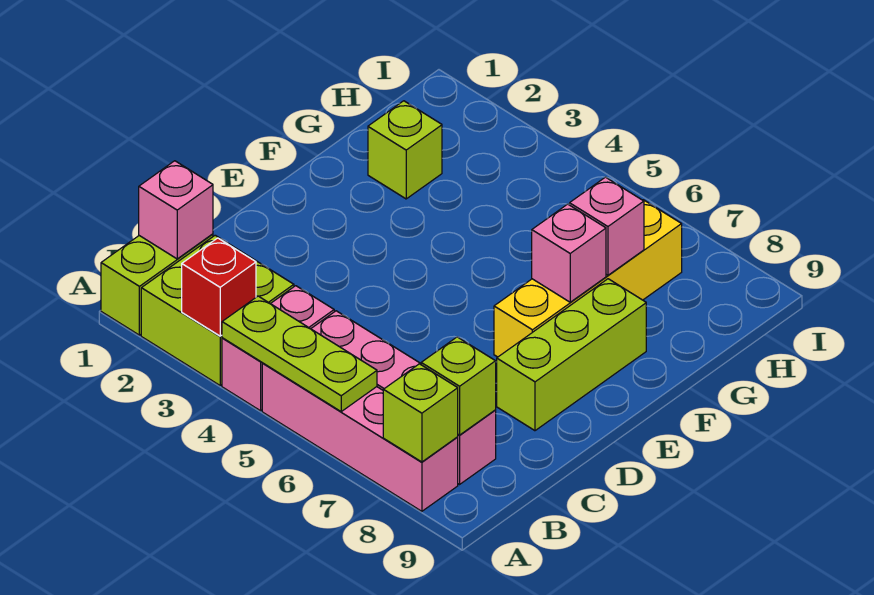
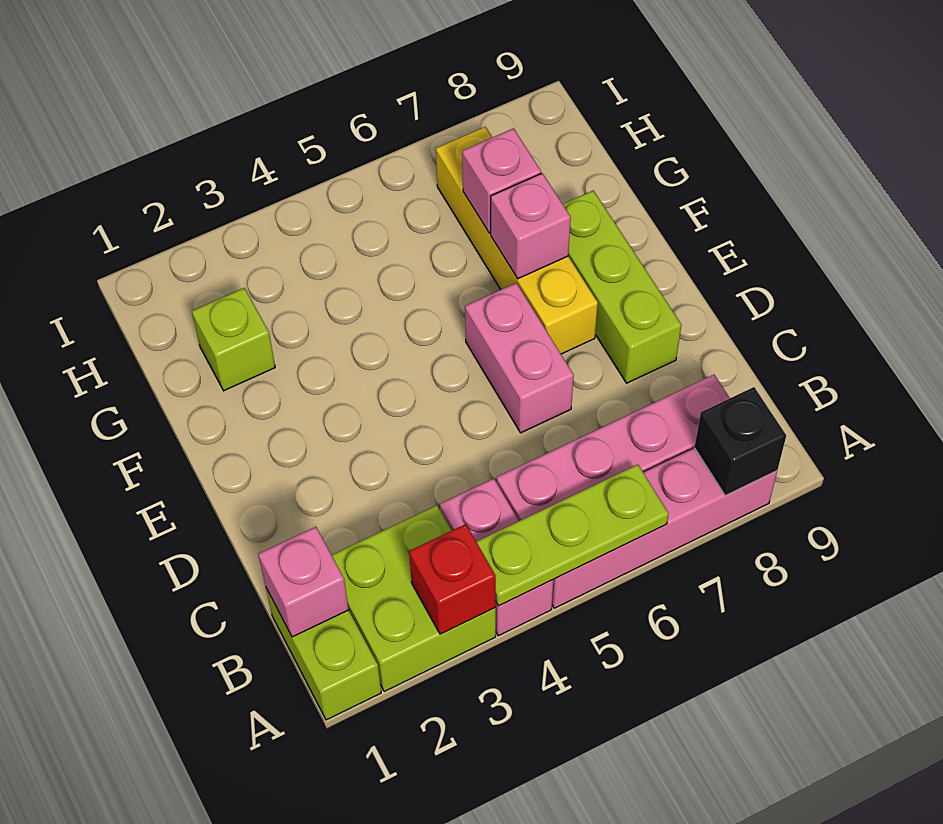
lime 1x1 brick [383,364,458,462] -> black 1x1 brick [695,387,786,496]
lime 1x1 brick [421,337,496,435] -> none
none -> pink 1x2 brick [465,283,574,433]

